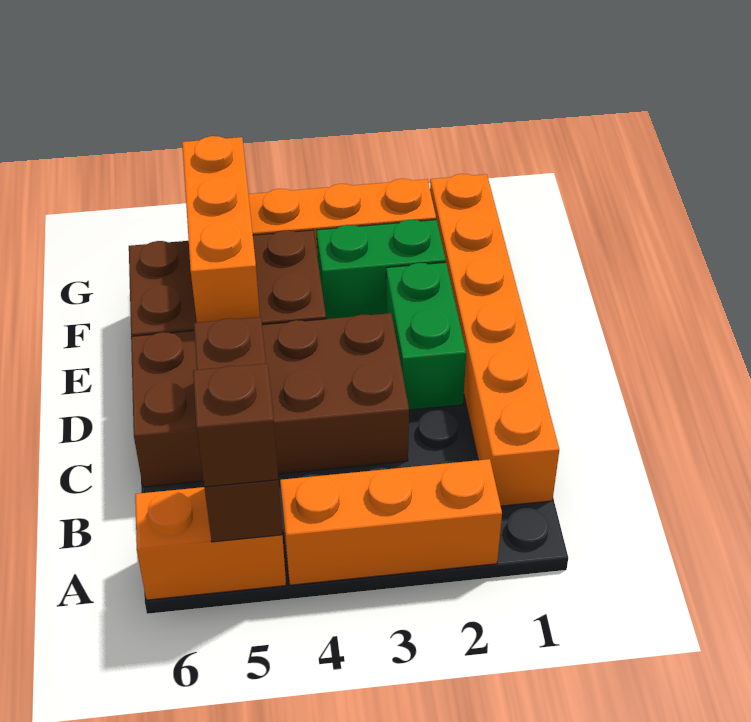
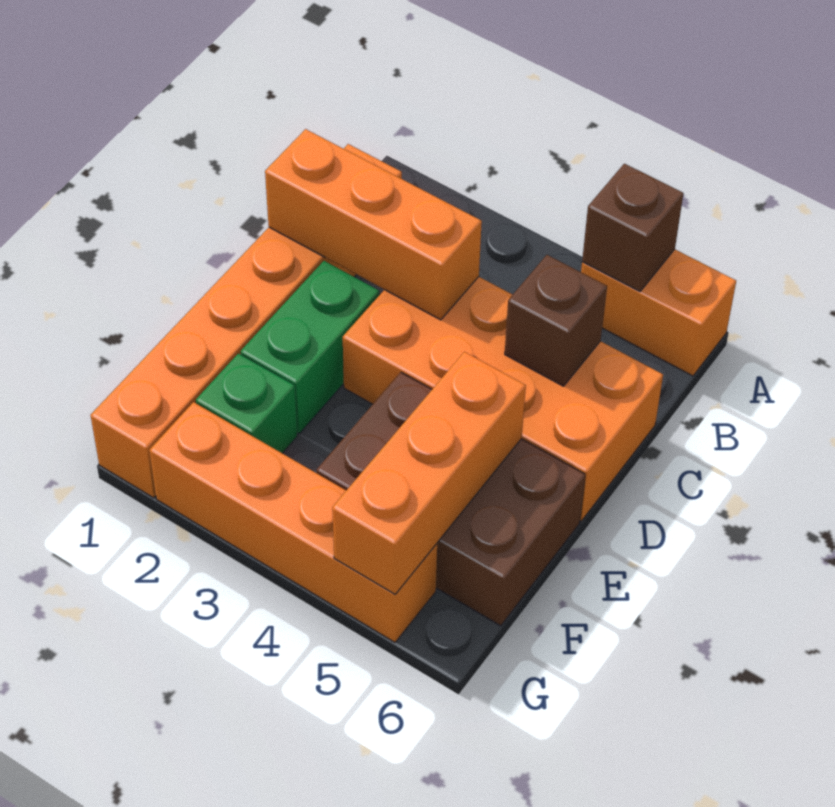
orange 1x3 brick [280,459,502,585] -> orange 1x3 brick moved to [265,129,482,320]
brown 1x1 brick [193,363,278,487] -> none
brown 2x4 brick [131,313,409,487] -> orange 2x4 brick [343,277,663,521]
green 1x2 brick [317,220,446,319] -> green 1x1 brick [196,354,297,453]

